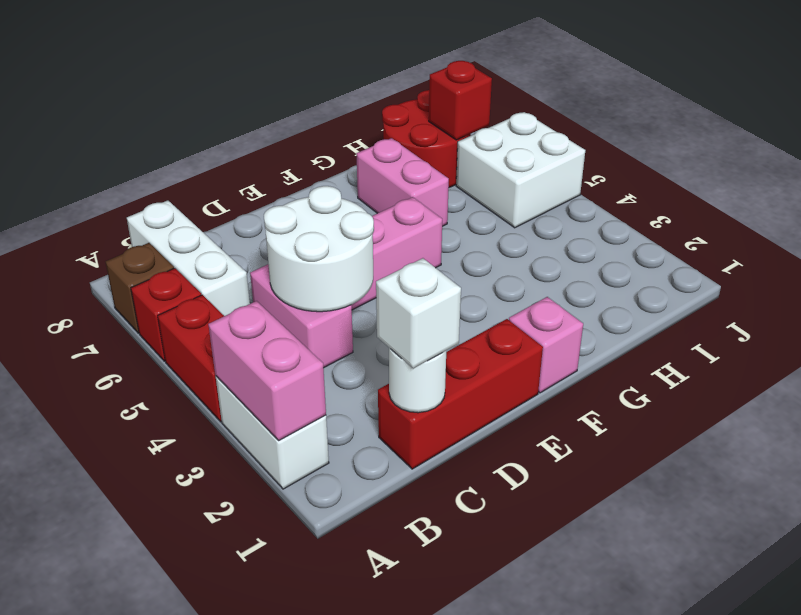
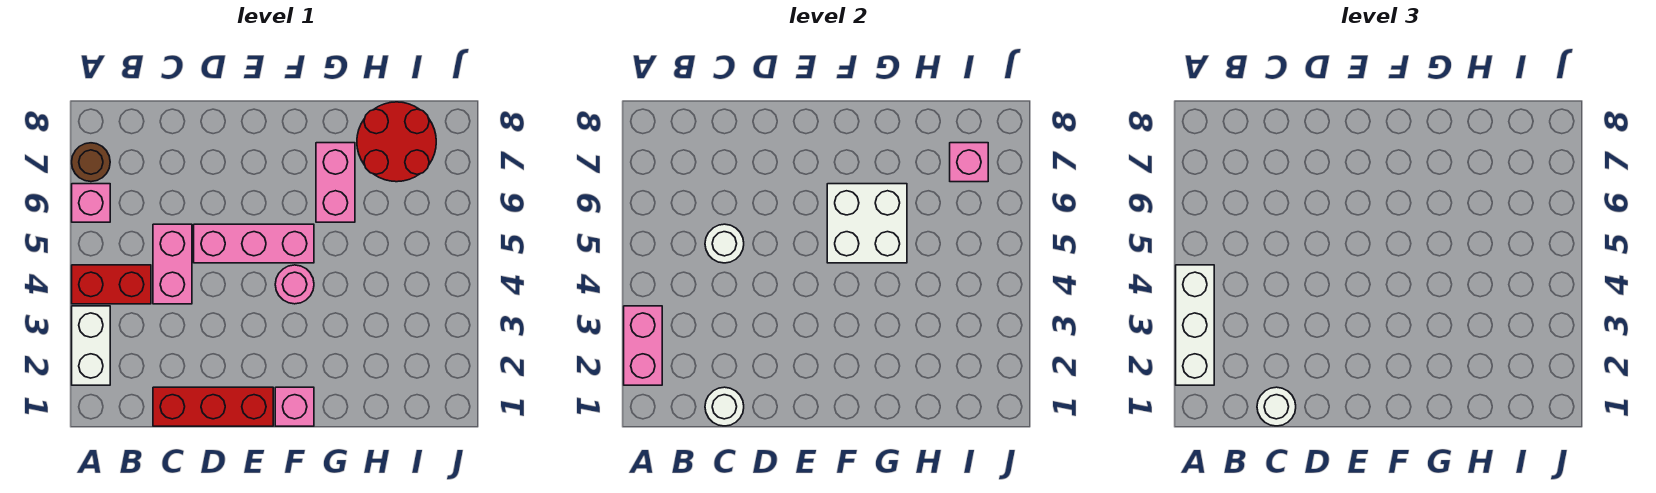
red 1x2 brick [158,295,224,422] -> red 1x2 brick turned to [72,265,151,304]
red 1x1 brick [131,268,201,361] -> pink 1x1 brick [72,184,110,222]
brown 1x1 brick [106,243,174,333] -> brown 1x1 round brick [72,143,110,182]
white 1x3 brick [127,200,250,316] -> white 1x3 brick moved to [1176,265,1214,385]
white 1x1 brick [376,258,461,369] -> white 1x1 round brick [1257,387,1296,426]
white 2x2 round brick [264,186,374,312] -> white 1x1 round brick [705,224,744,263]
none -> pink 1x1 round brick [275,265,314,304]
white 2x2 brick [456,112,585,228] -> white 2x2 brick moved to [827,184,907,263]
red 1x1 brick [429,61,492,140] -> pink 1x1 brick [950,143,988,182]

